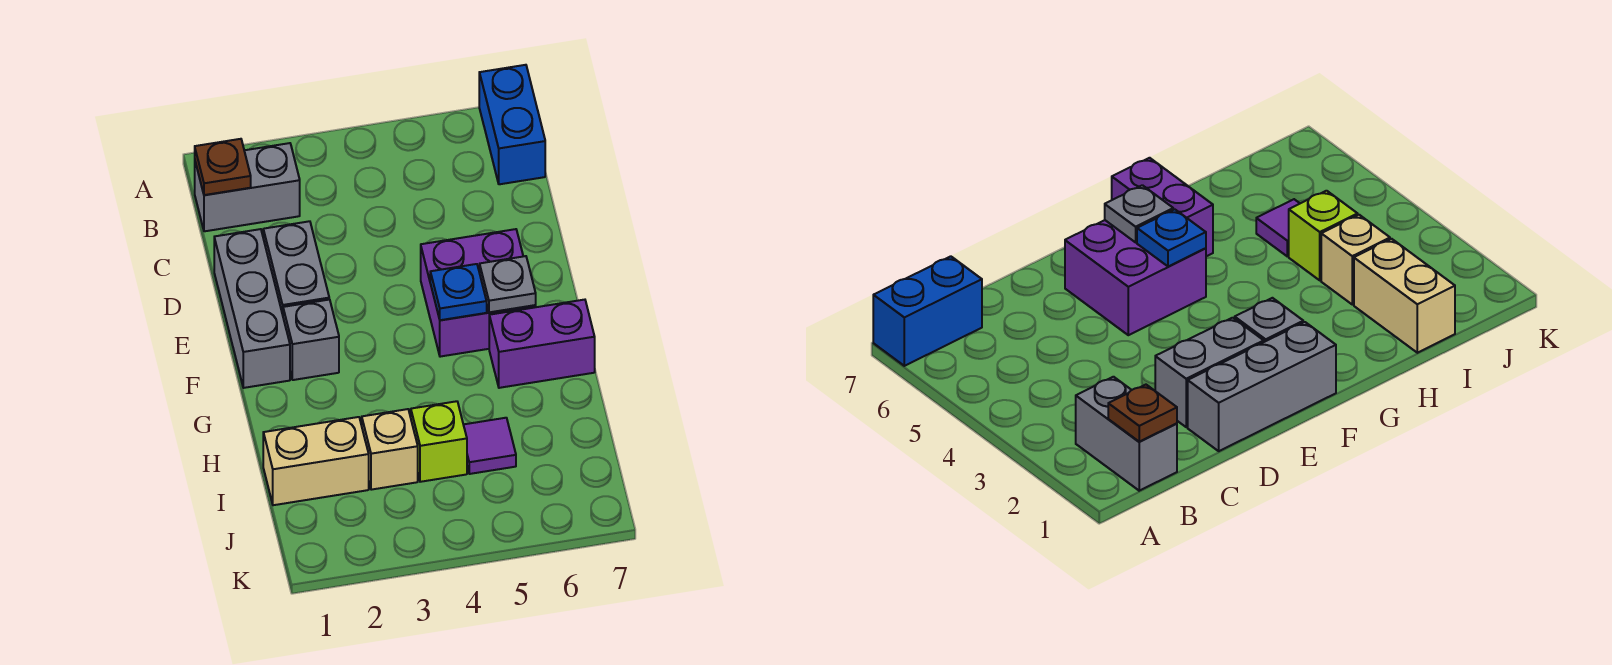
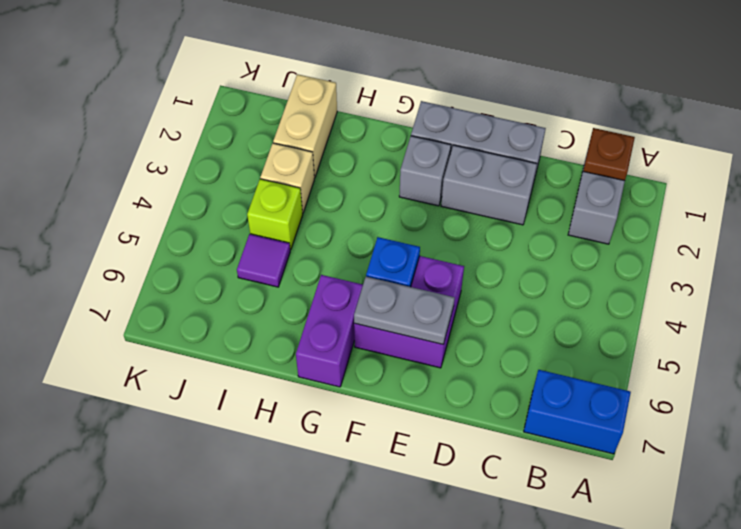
grey 1x1 plate [480,256,536,312] -> grey 1x2 plate [354,277,455,344]

